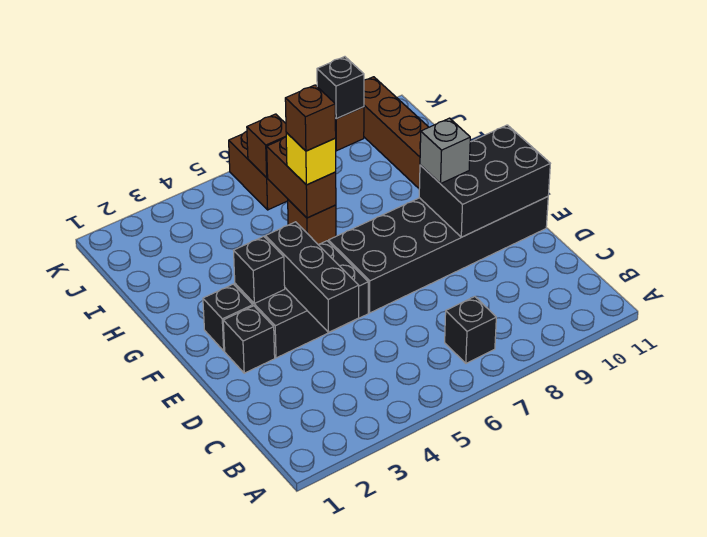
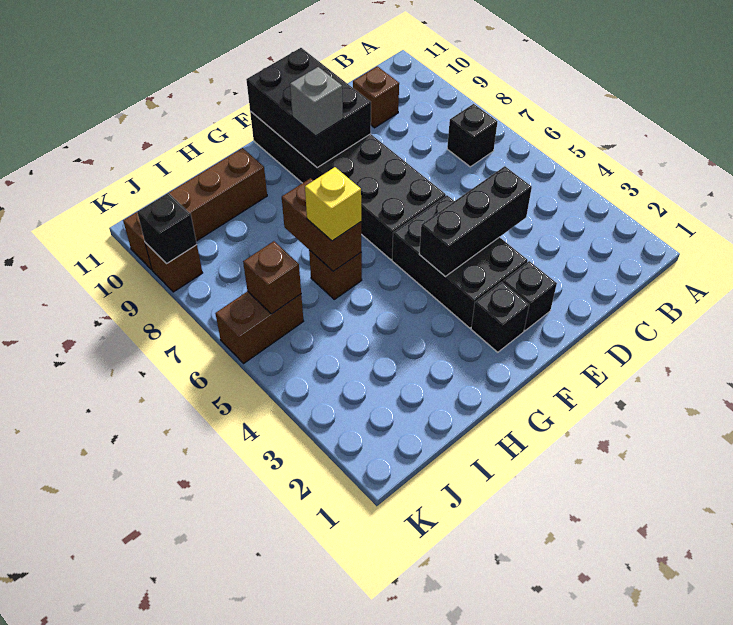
black 1x1 brick [234,236,285,303] -> none
brown 1x2 brick [267,137,336,218] -> brown 1x2 brick turned to [282,178,362,271]
brown 1x1 brick [285,85,336,151] -> brown 1x1 brick moved to [353,66,399,128]

